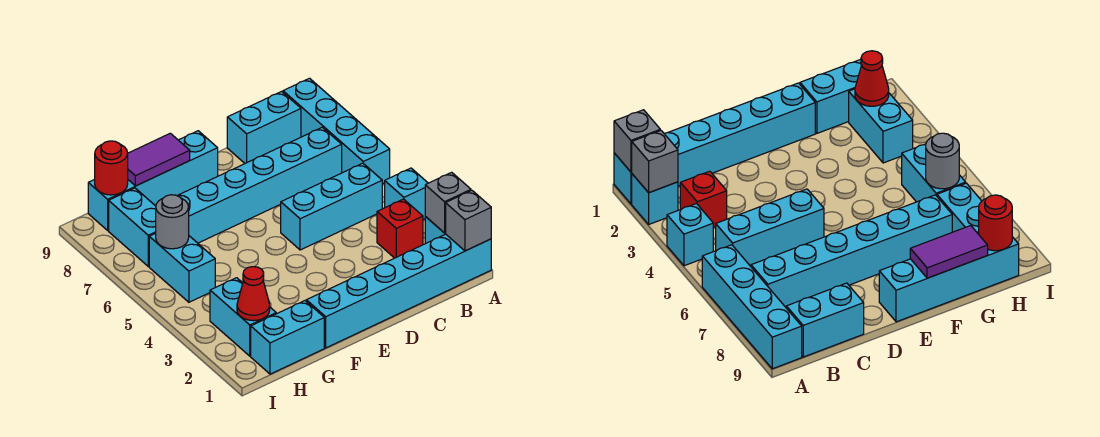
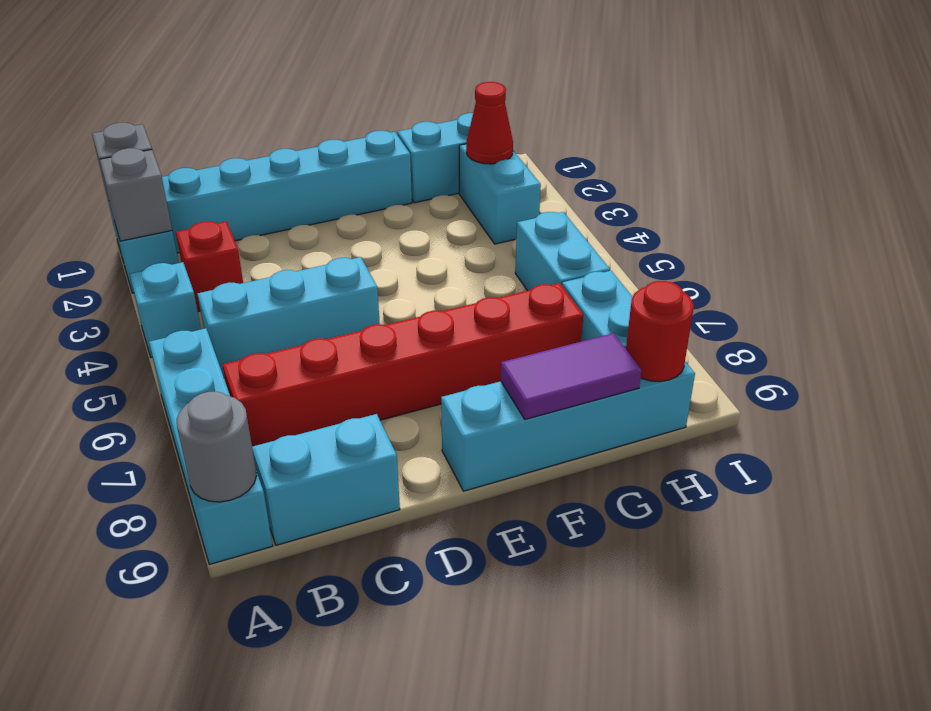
cyan 1x6 brick [178,127,342,243] -> red 1x6 brick [222,283,583,446]
grey 1x1 round brick [156,195,189,249] -> grey 1x1 round brick moved to [177,392,256,502]

